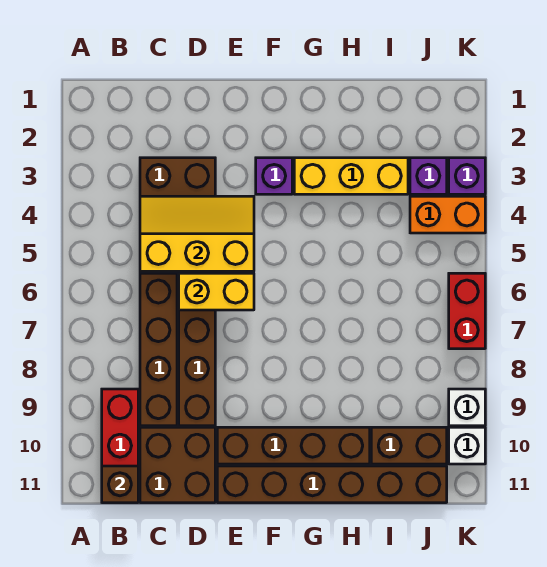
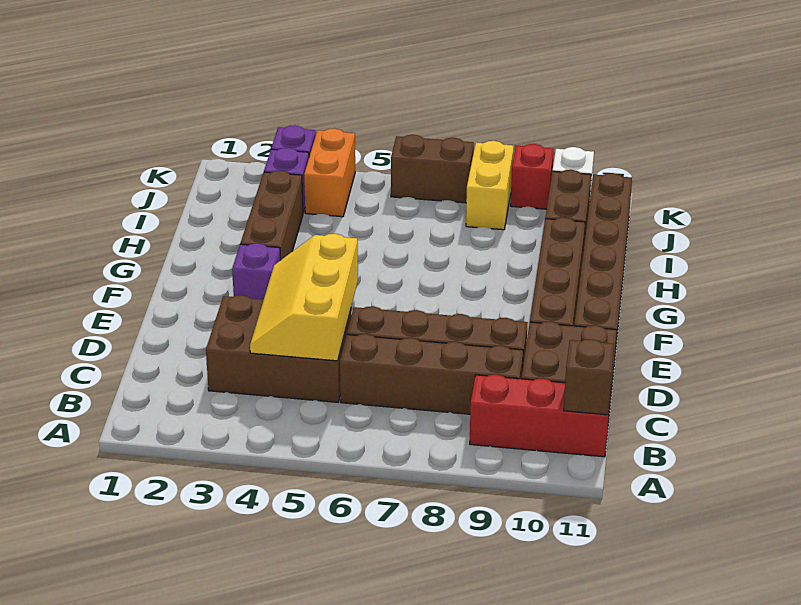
yellow 1x2 brick [179,273,254,310] -> yellow 1x2 brick moved to [466,141,514,230]
yellow 1x3 brick [294,158,408,194] -> brown 1x3 brick [240,171,303,260]
red 1x2 brick [449,273,485,349] -> brown 1x2 brick [391,135,474,203]
white 1x1 brick [449,389,485,426] -> red 1x1 brick [510,144,554,209]

